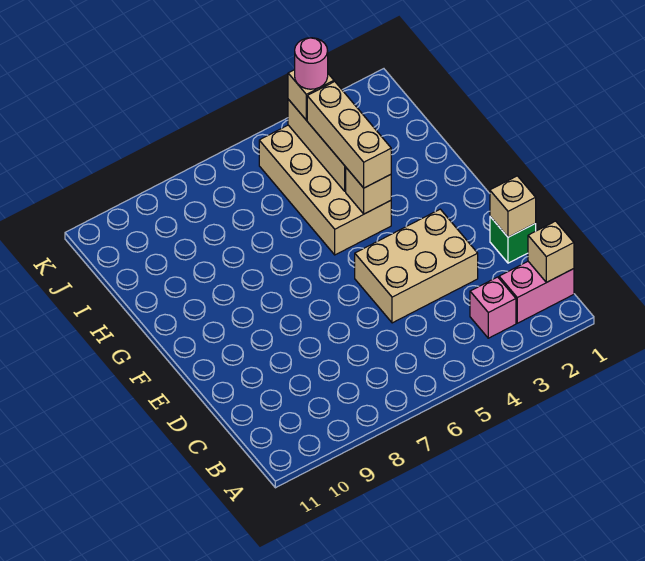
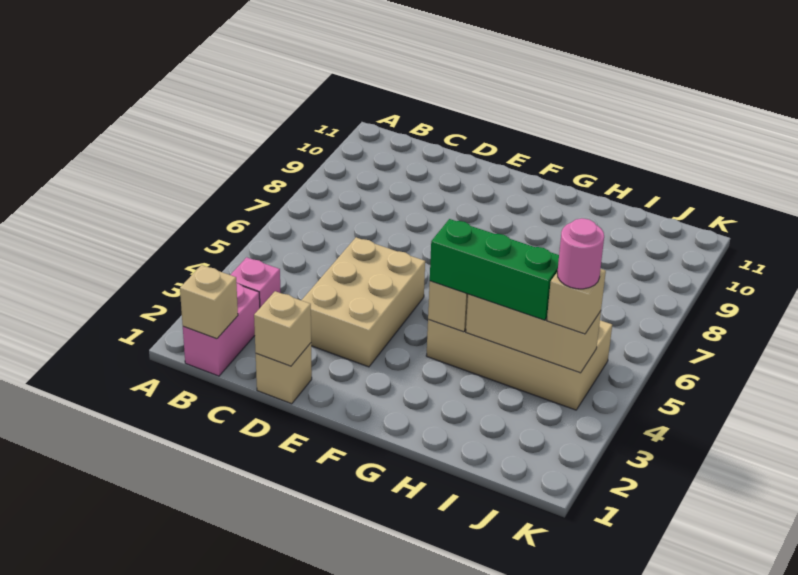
green 1x1 brick [490,217,536,263] -> tan 1x1 brick [256,343,312,404]
tan 1x3 brick [307,82,391,188] -> green 1x3 brick [430,219,559,320]

